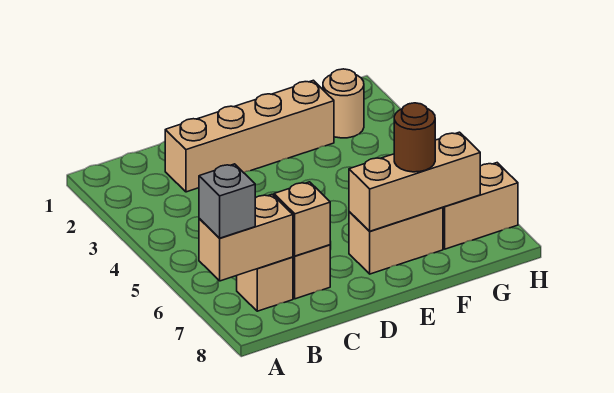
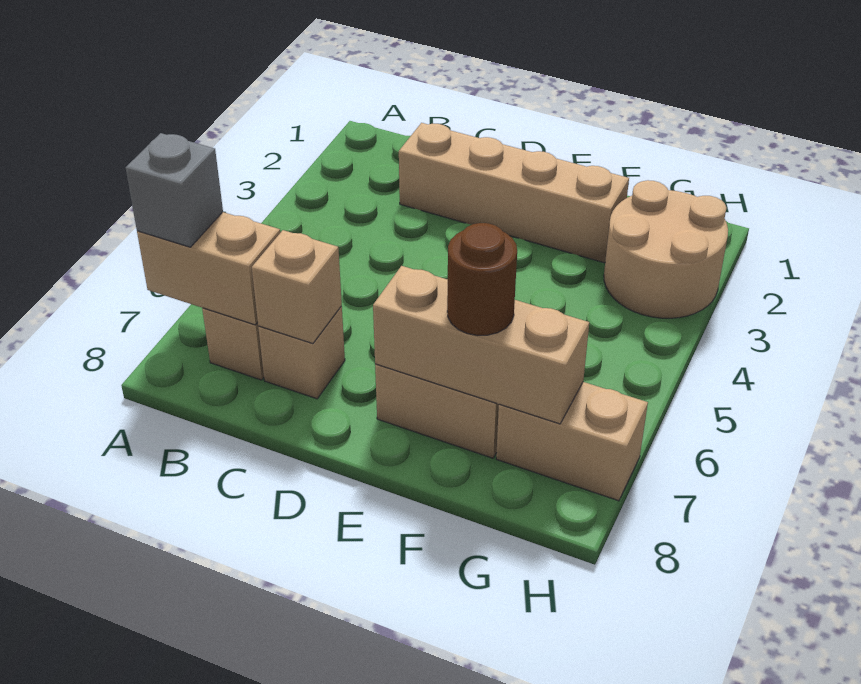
tan 1x1 round brick [323,69,364,138] -> tan 2x2 round brick [604,180,728,318]

